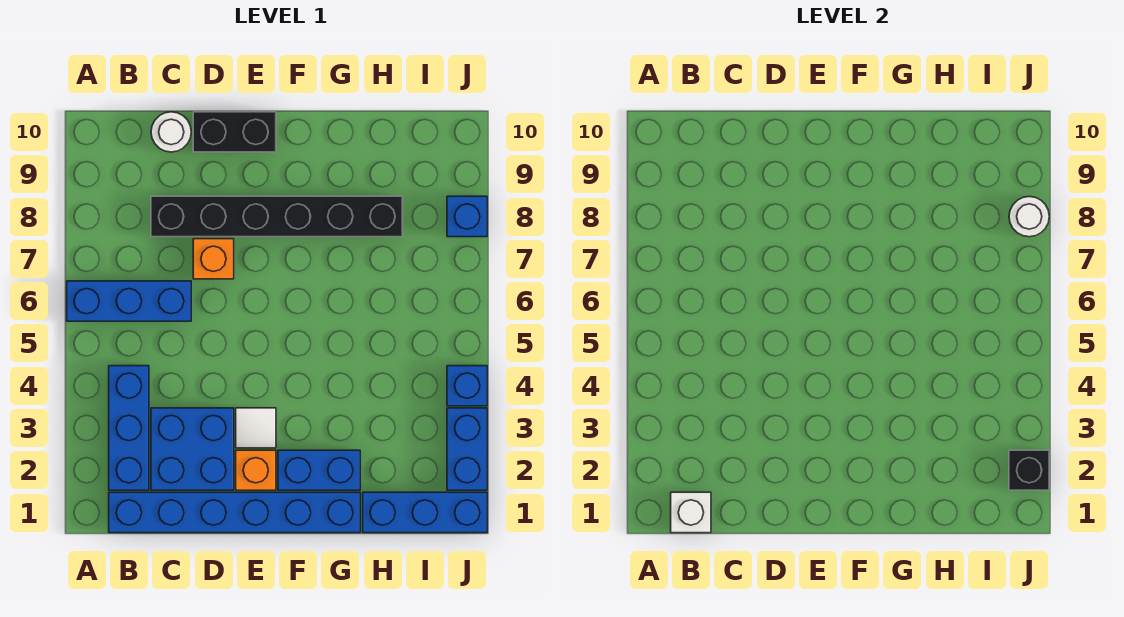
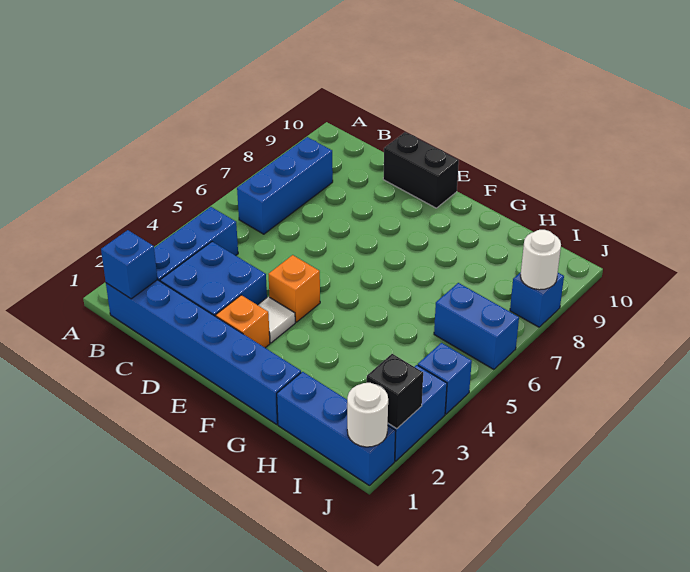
blue 1x3 brick [67,281,191,321] -> blue 1x3 brick turned to [237,137,333,234]
white 1x1 brick [671,492,711,533] -> blue 1x1 brick [101,230,158,299]
black 1x6 brick [151,196,403,237] -> none
white 1x1 round brick [151,112,191,152] -> white 1x1 round brick moved to [347,383,388,447]
orange 1x1 brick [193,239,234,279] -> orange 1x1 brick moved to [269,255,320,322]
blue 1x2 brick [278,450,360,490] -> blue 1x2 brick moved to [434,283,519,369]

